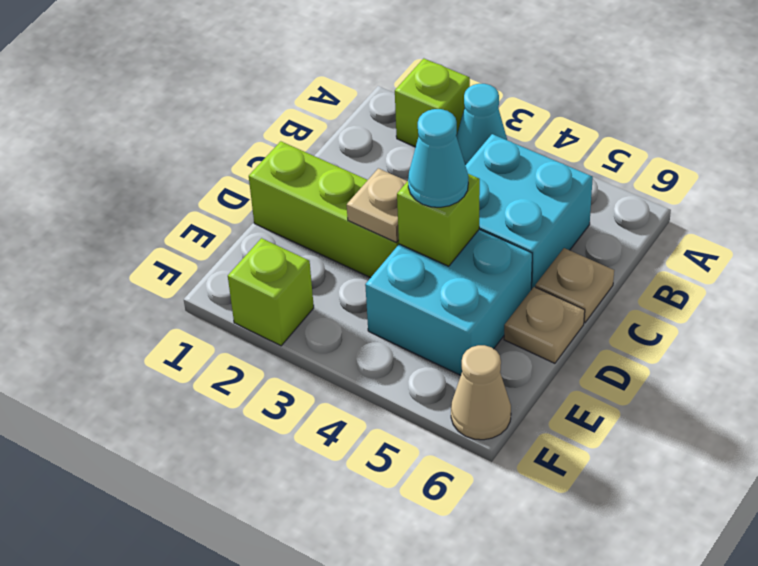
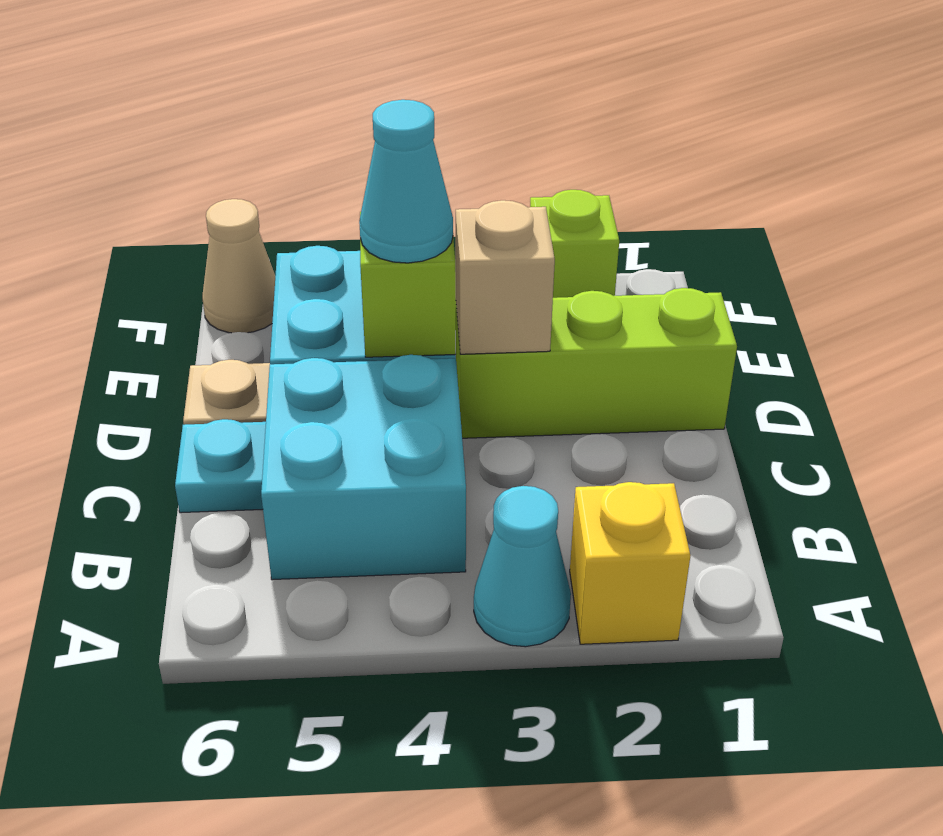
lime 1x1 brick [395,59,470,147] -> yellow 1x1 brick [570,482,690,644]
tan 1x1 plate [535,248,614,323] -> cyan 1x1 plate [175,419,266,513]
tan 1x1 plate [347,168,407,242] -> tan 1x1 brick [456,200,555,354]

